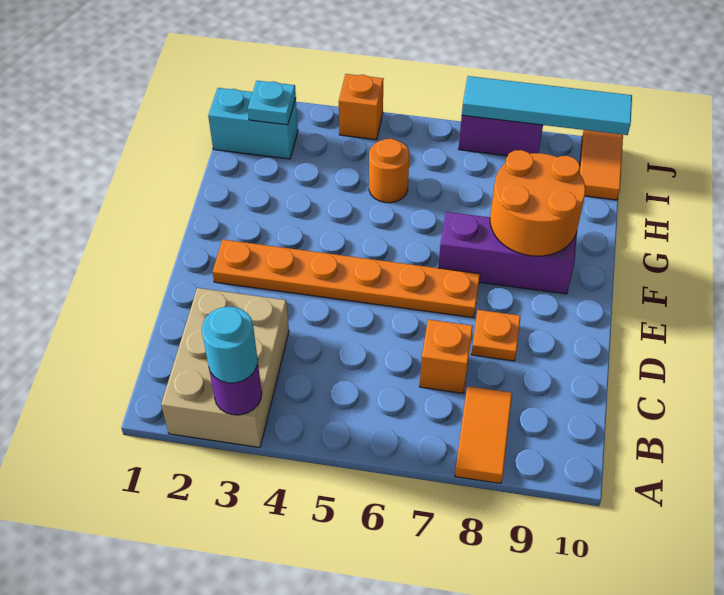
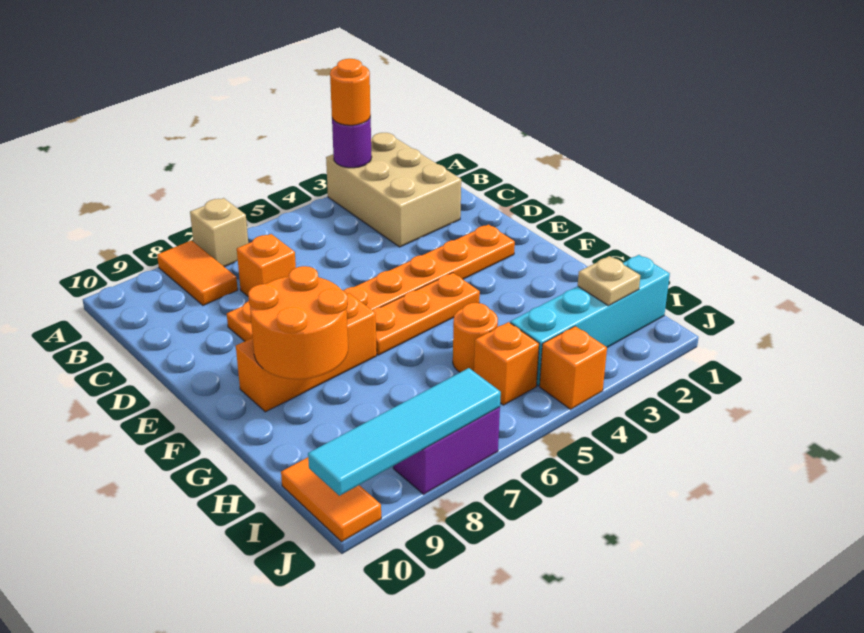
cyan 1x1 round brick [202,307,258,383] -> orange 1x1 round brick [330,59,371,125]
none -> tan 1x1 brick [190,198,248,267]
none -> orange 1x3 plate [372,273,480,355]
purple 1x3 brick [438,212,577,294] -> orange 1x3 brick [236,293,377,412]
cyan 1x2 brick [208,88,298,159] -> cyan 1x4 brick [510,255,670,386]
cyan 1x1 plate [248,81,296,125] -> tan 1x1 plate [578,256,640,306]
none -> orange 1x1 brick [474,322,539,405]

